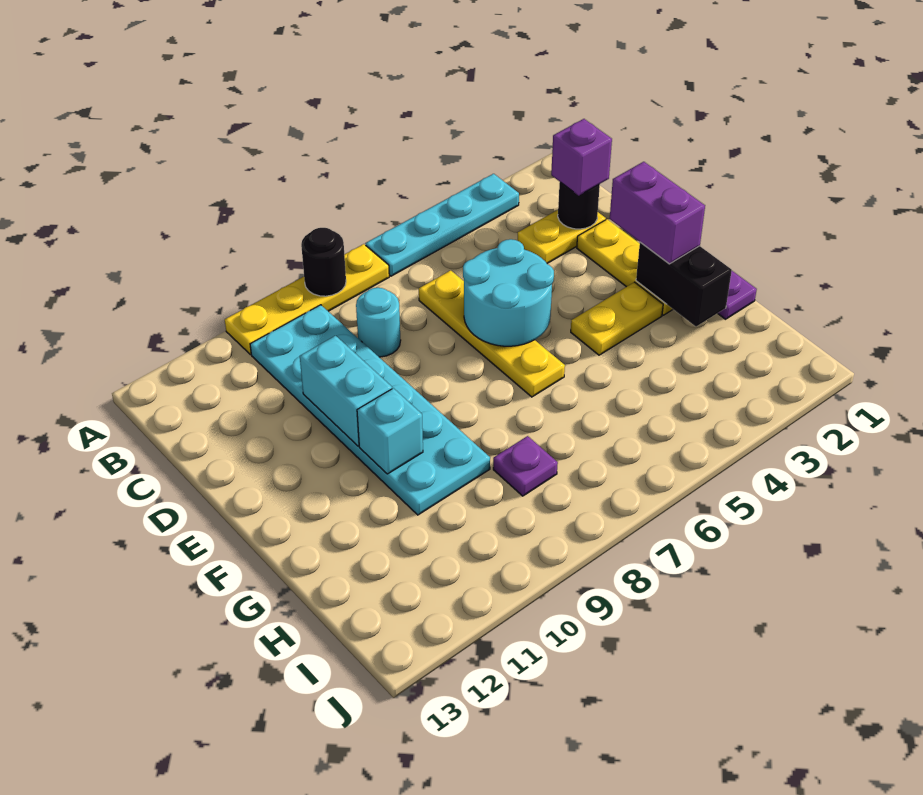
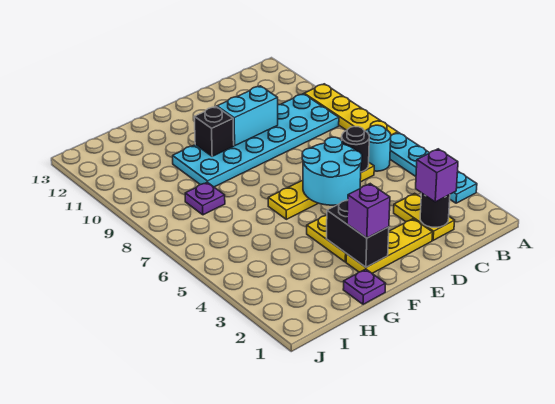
black 1x1 round brick [301,228,346,296] -> black 1x1 round brick moved to [342,126,369,172]
cyan 1x1 round brick [356,288,401,357] -> cyan 1x1 round brick moved to [366,125,391,171]
purple 1x2 brick [610,162,705,264] -> purple 1x1 brick [347,184,390,238]
black 1x2 brick [636,242,732,327] -> black 1x2 brick turned to [327,200,389,267]
cyan 1x1 brick [357,388,423,474] -> black 1x1 brick [194,107,234,156]

